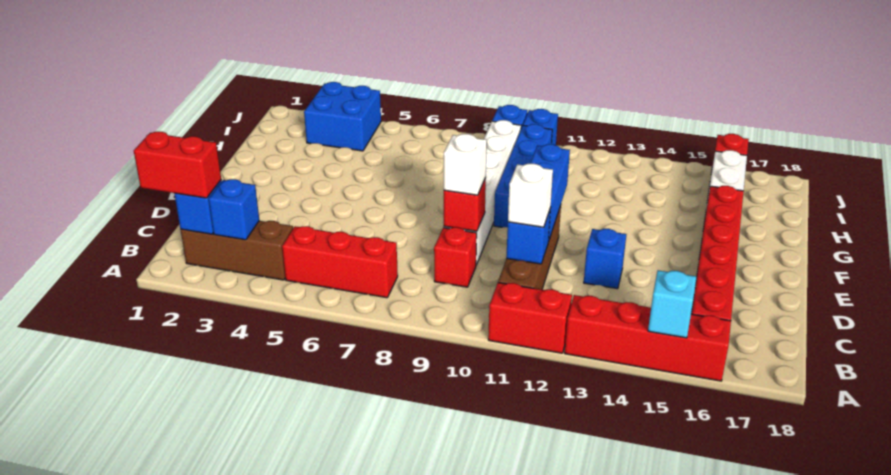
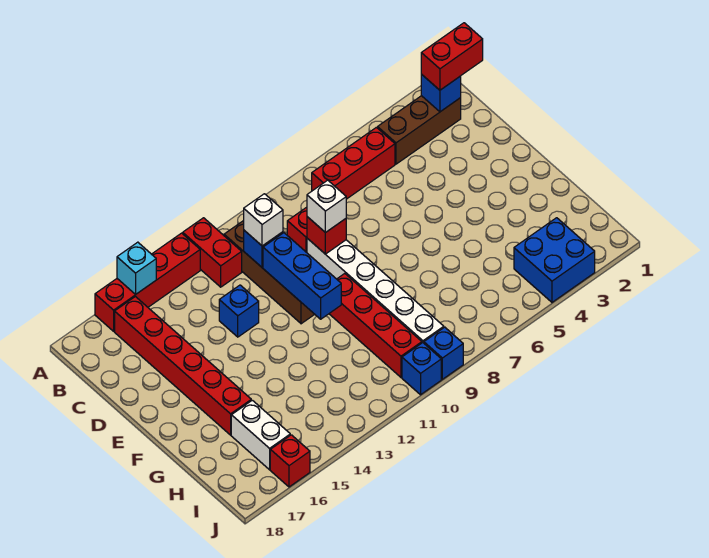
red 1x2 brick [488,283,572,353] -> red 1x2 brick turned to [183,218,242,287]
blue 1x1 brick [209,179,259,240] -> none
blue 1x4 brick [494,124,552,227] -> red 1x4 brick [329,274,422,377]

